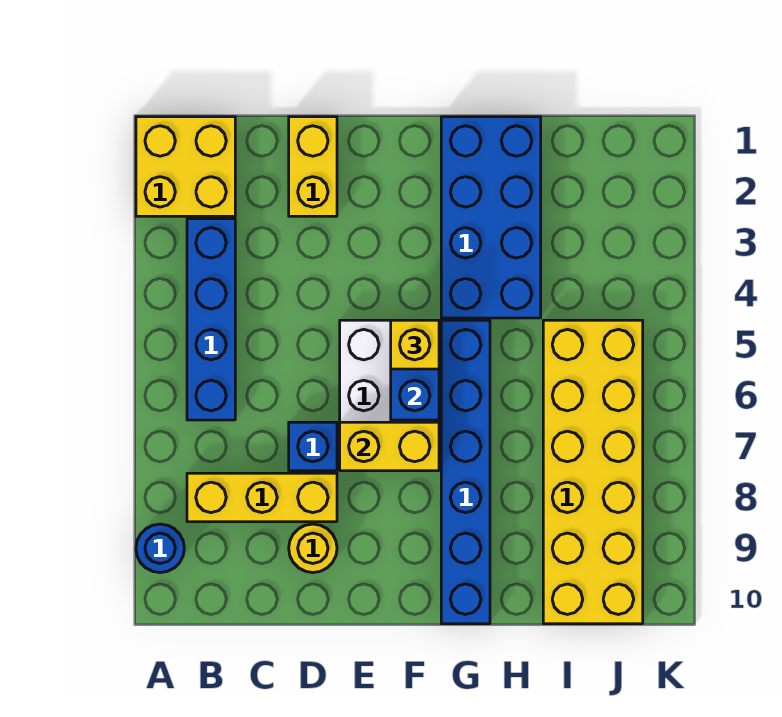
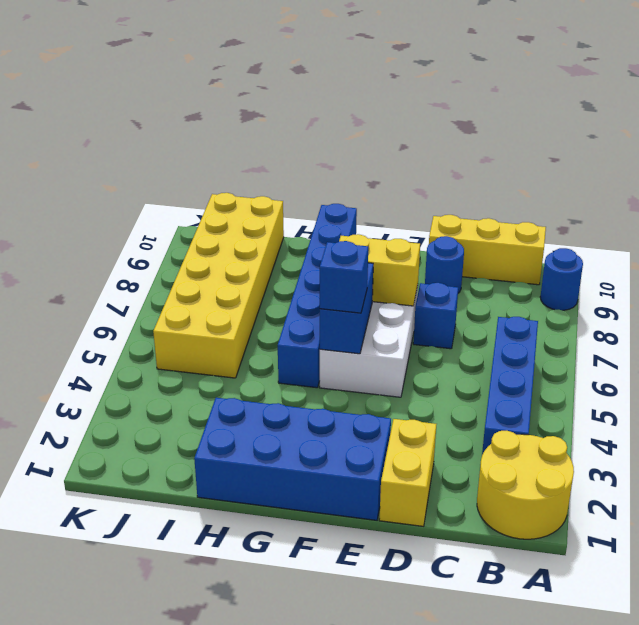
yellow 2x2 brick [136,117,235,216] -> yellow 2x2 round brick [477,431,574,539]
yellow 1x3 brick [187,473,337,522] -> yellow 1x3 brick moved to [429,215,546,285]
yellow 1x1 round brick [289,524,337,573] -> blue 1x1 round brick [425,236,464,293]
yellow 1x1 brick [391,320,439,369] -> blue 1x1 brick [320,241,368,313]
blue 2x4 brick [441,117,541,318] -> blue 2x4 brick turned to [194,398,391,520]

